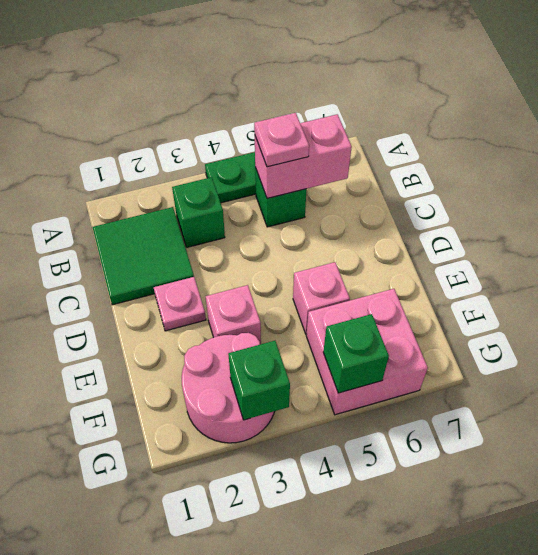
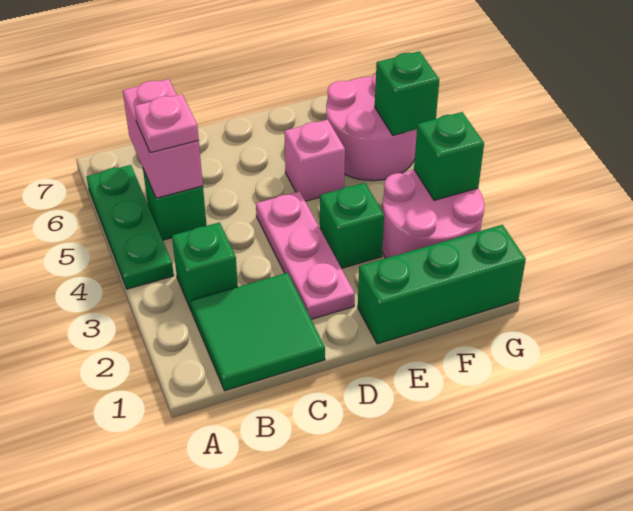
pink 1x1 plate [154,277,206,331] -> pink 1x3 plate [256,191,355,319]
none -> green 1x3 brick [358,225,526,344]
pink 1x1 brick [206,285,261,344] -> green 1x1 brick [320,183,384,268]
pink 2x2 brick [306,289,428,415] -> pink 2x2 round brick [326,73,417,181]

